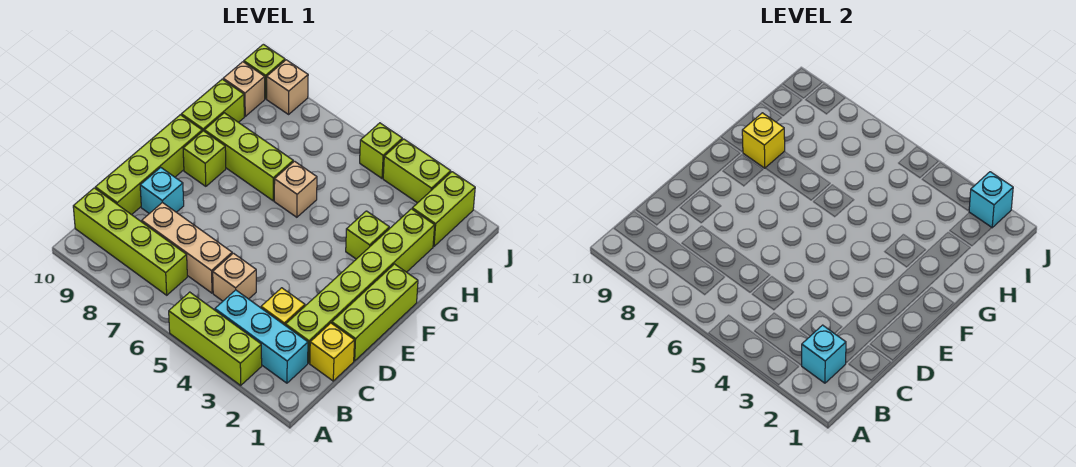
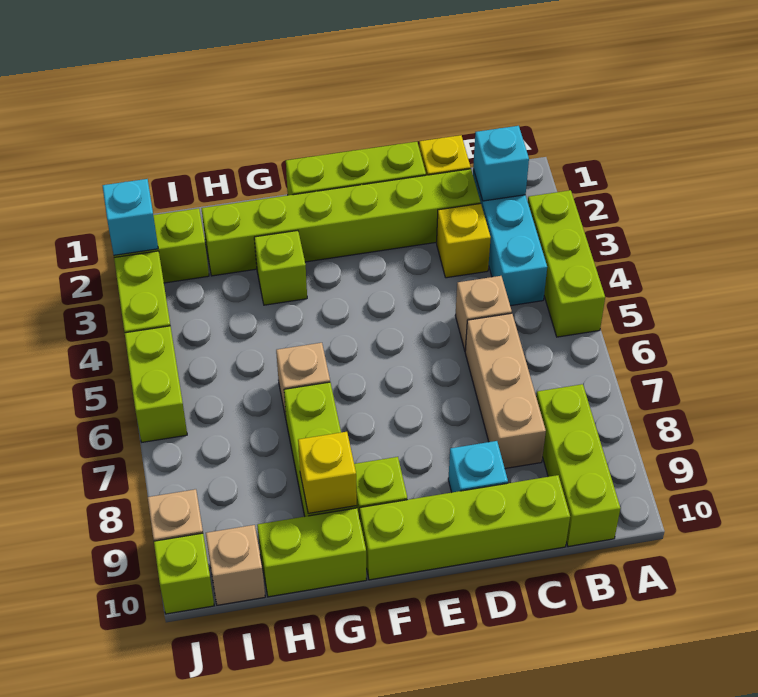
lime 1x4 brick [73,188,187,295] -> lime 1x3 brick [536,384,620,547]
lime 1x1 brick [360,123,402,178] -> lime 1x2 brick [125,326,187,442]

